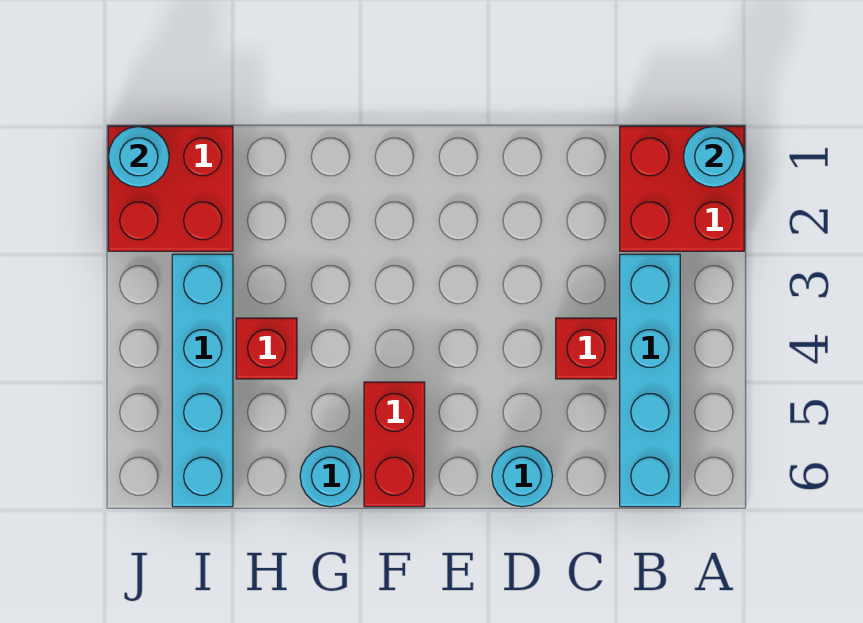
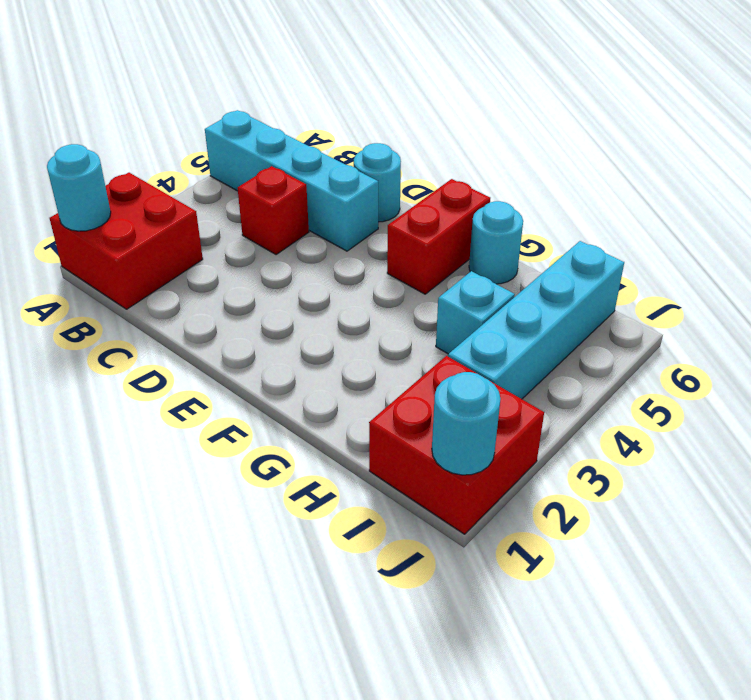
cyan 1x4 brick [620,254,680,507] -> cyan 1x4 brick turned to [205,110,378,251]
red 1x1 brick [236,318,297,379] -> cyan 1x1 brick [436,271,515,354]

